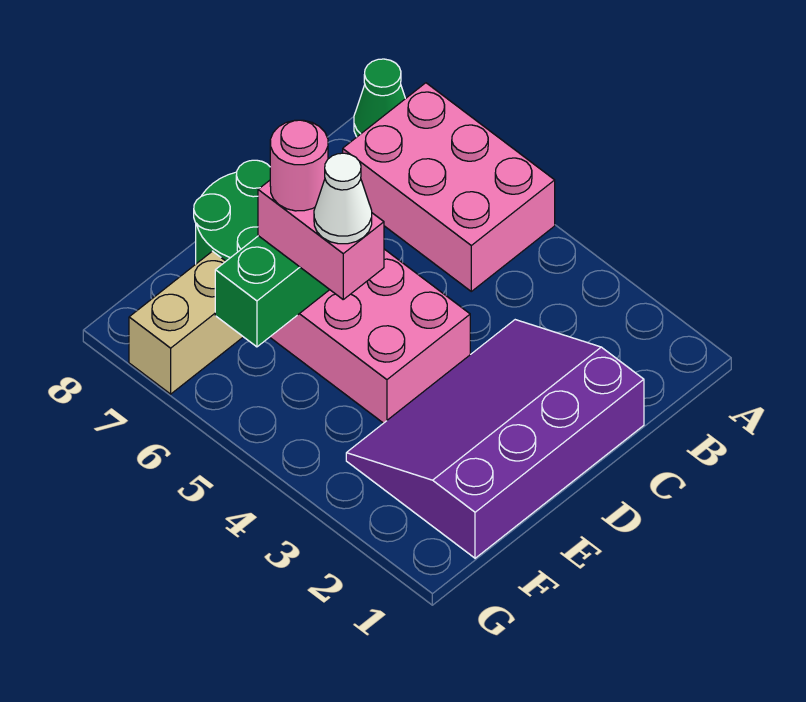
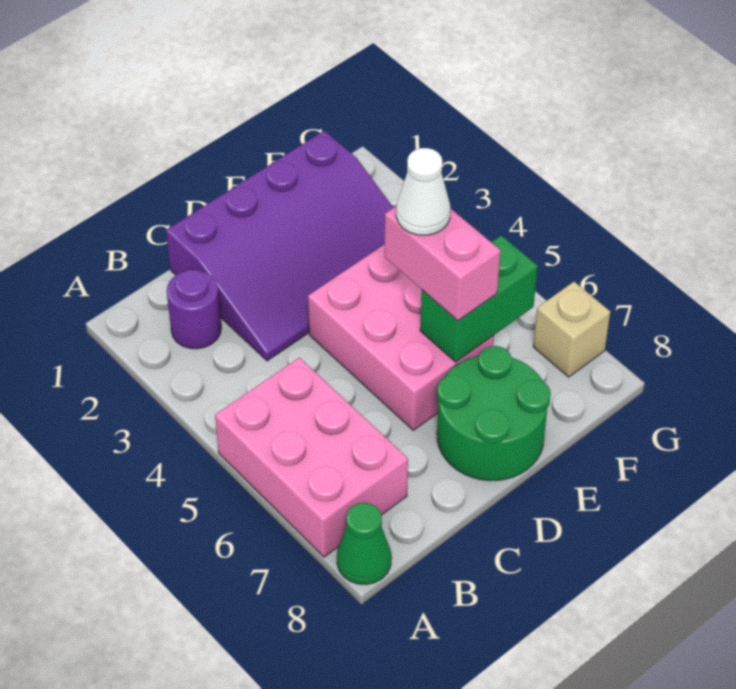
none -> purple 1x1 round brick [167,270,221,349]
pink 1x1 round brick [270,120,328,211] -> none
tan 1x2 brick [129,251,243,394] -> tan 1x1 brick [533,282,610,377]

